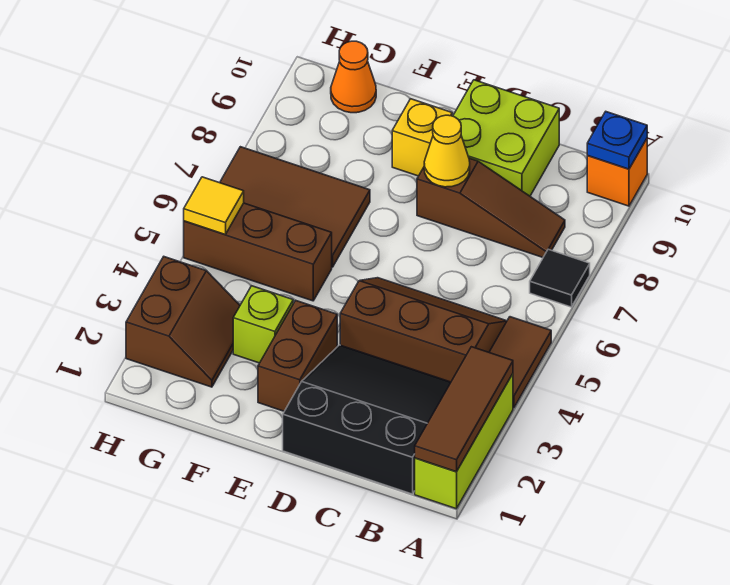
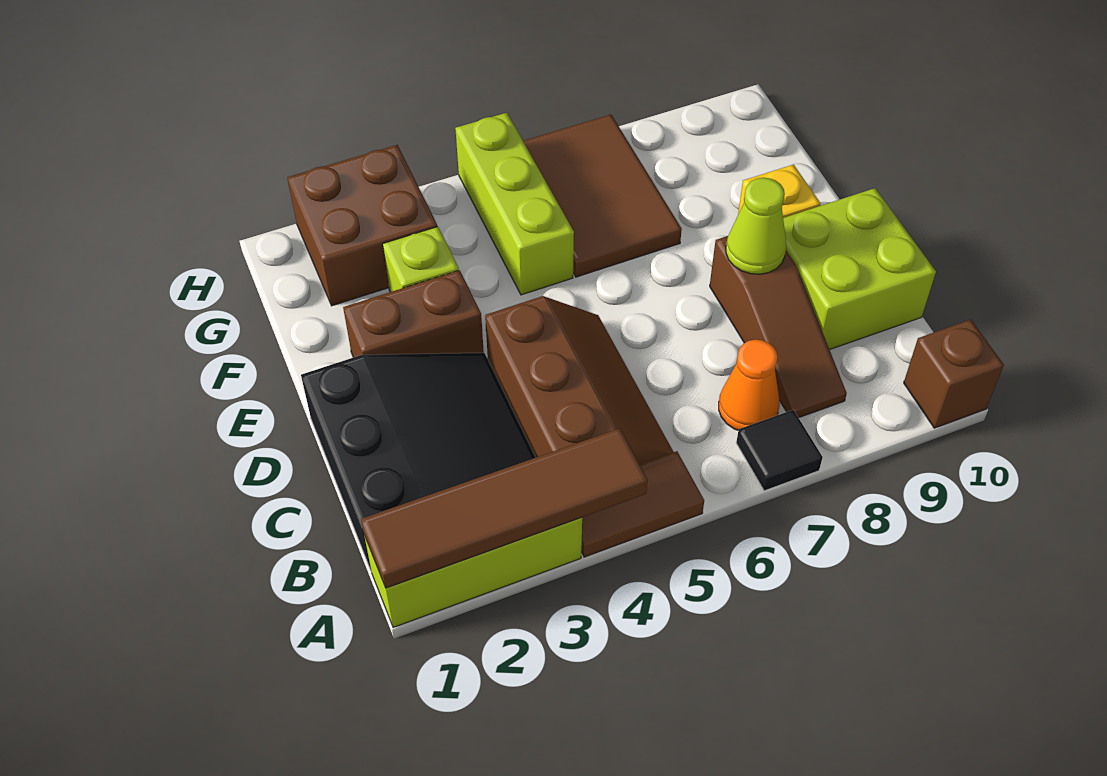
brown 1x3 tile [415,347,513,472] -> brown 1x4 tile [361,428,648,588]
orange 1x1 brick [587,139,647,206] -> brown 1x1 brick [904,320,1004,428]
blue 1x1 plate [587,112,647,169] -> none
yellow 1x1 cone [424,115,470,187] -> lime 1x1 cone [726,178,786,274]
brown 1x3 brick [184,203,332,301] -> lime 1x3 brick [455,113,574,295]
brown 2x2 slope [126,257,240,387] -> brown 2x2 brick [287,145,437,306]
orange 1x1 cone [331,41,376,113] -> orange 1x1 cone moved to [719,340,780,430]
yellow 1x1 tile [184,177,244,234] -> none

